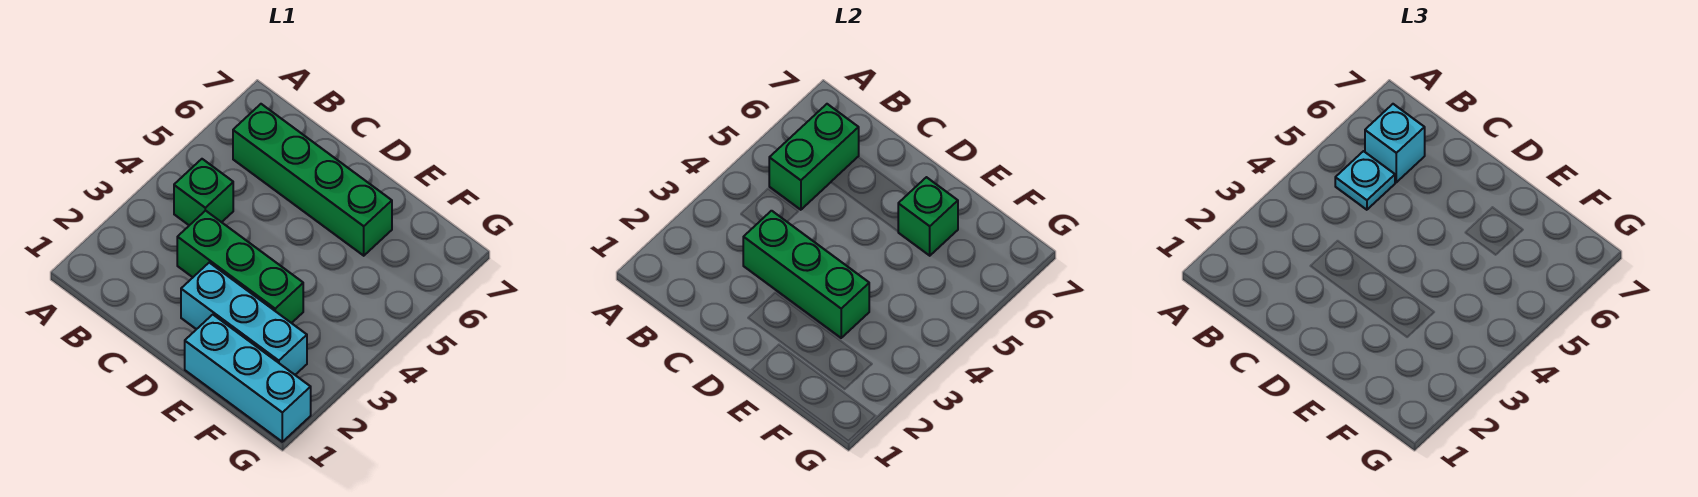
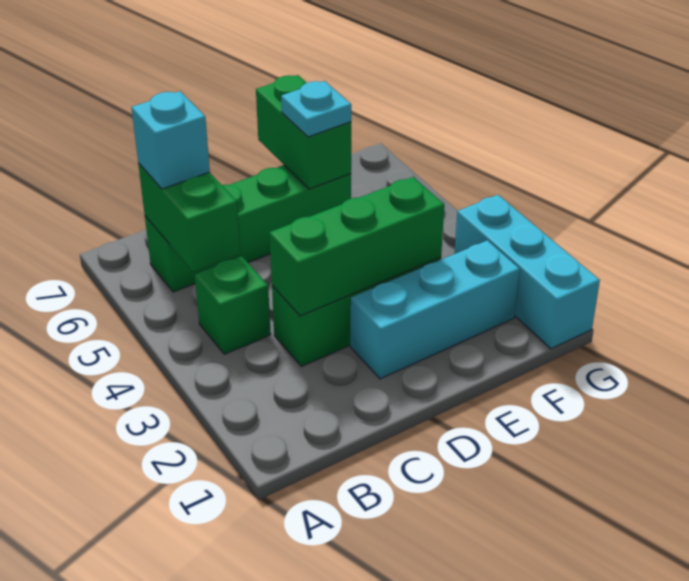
cyan 1x1 plate [1335,151,1395,210] -> cyan 1x1 plate moved to [281,81,351,137]
cyan 1x3 brick [185,315,311,442] -> cyan 1x3 brick turned to [454,195,600,349]
green 1x1 brick [898,177,958,256] -> green 1x2 brick [256,75,351,189]

